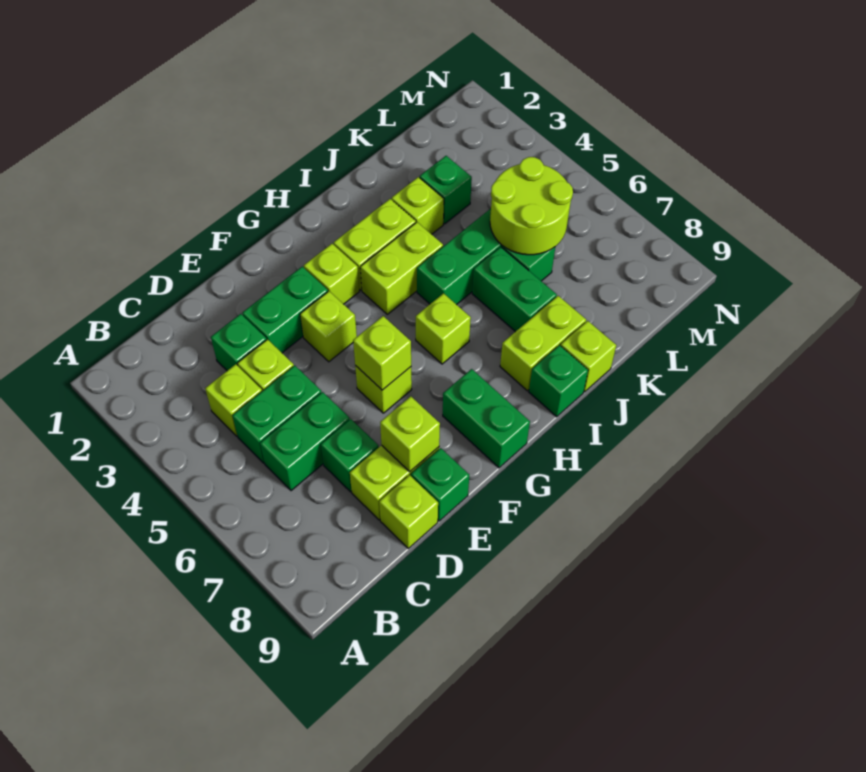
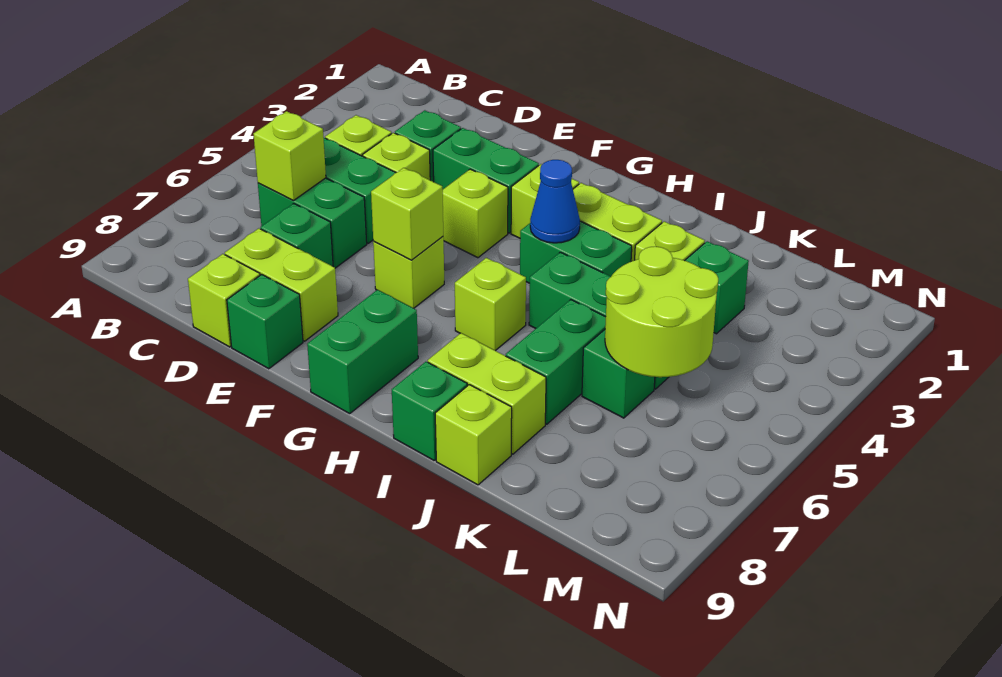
lime 1x1 brick [380,396,440,472] -> lime 1x1 brick moved to [254,111,326,201]
lime 1x2 brick [360,222,443,314] -> green 1x2 brick [520,221,632,283]
none -> blue 1x1 cone [530,160,580,243]

